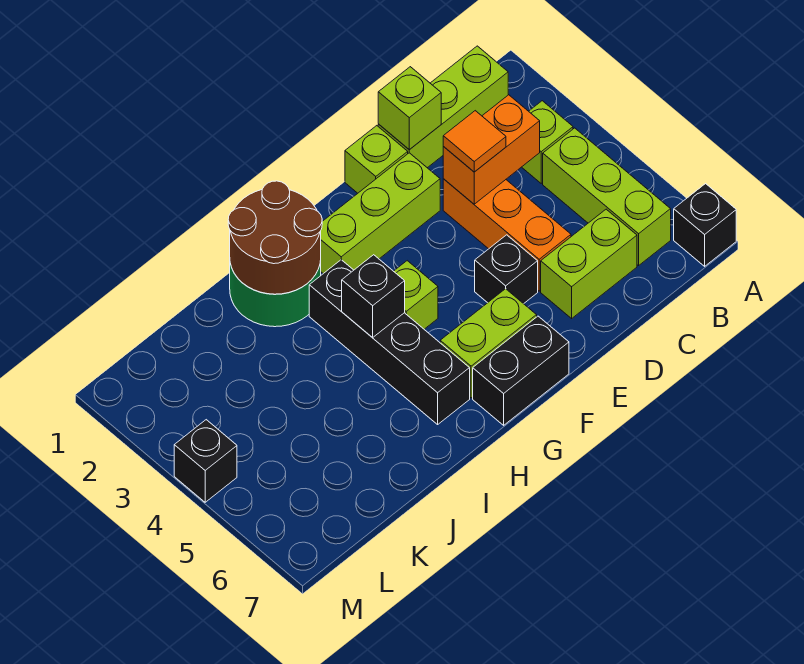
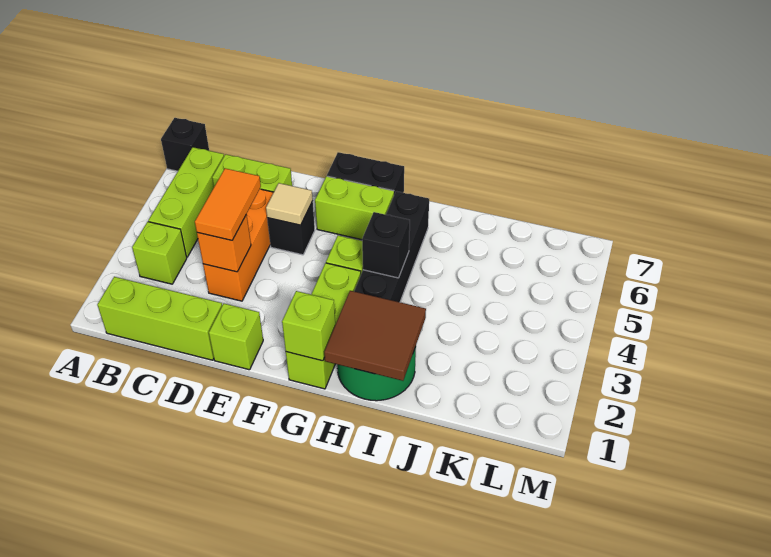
orange 1x2 brick [443,95,540,204] -> orange 1x1 brick [197,215,251,272]
lime 1x1 brick [378,67,441,150] -> lime 1x1 brick moved to [282,291,335,361]
orange 1x1 tile [443,111,506,172] -> orange 1x2 tile [195,168,261,240]
lime 1x3 brick [321,153,440,274] -> lime 1x3 brick turned to [286,263,361,389]
none -> tan 1x1 tile [266,183,313,225]
brown 2x2 round brick [228,181,322,294] -> brown 2x2 tile [324,291,426,381]
black 1x1 brick [174,420,237,502] -> none

